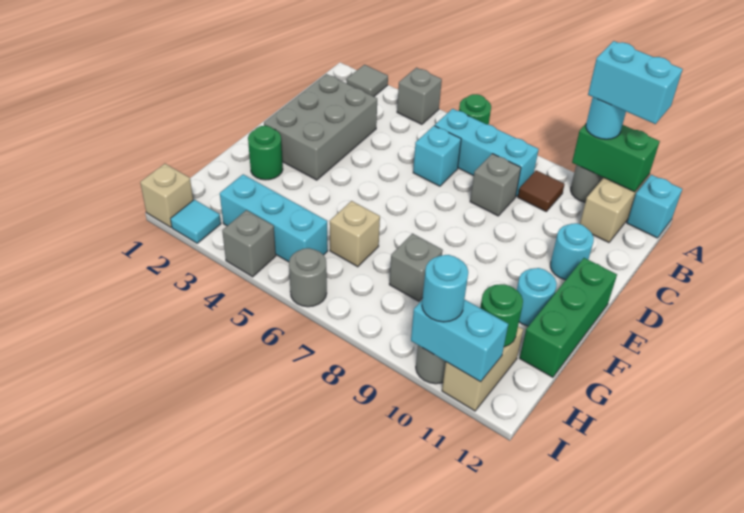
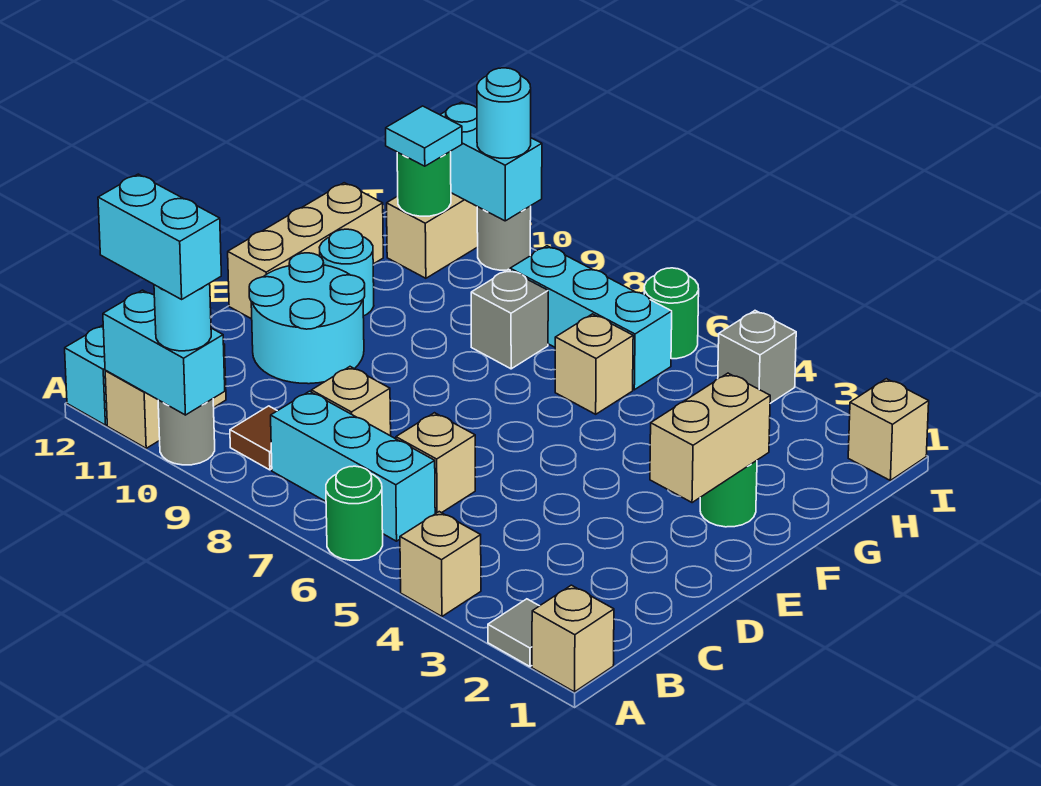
none -> tan 1x1 brick [532,585,614,692]
grey 1x1 brick [397,68,442,124] -> tan 1x1 brick [400,512,481,616]
green 1x2 brick [572,124,660,192] -> cyan 1x2 brick [103,290,225,415]
grey 2x3 brick [264,74,377,180] -> none
cyan 1x1 brick [413,126,461,186] -> tan 1x1 brick [396,413,475,514]
grey 1x1 brick [470,154,521,216] -> tan 1x1 brick [311,367,391,436]
cyan 1x1 round brick [550,223,594,280] -> cyan 2x2 round brick [249,253,365,384]
none -> tan 1x2 brick [650,373,770,503]
green 1x3 brick [520,258,617,377] -> tan 1x3 brick [228,183,383,319]
cyan 1x3 brick [220,174,328,262] -> cyan 1x3 brick moved to [510,246,672,390]
cyan 1x1 tile [171,200,221,243] -> cyan 1x1 tile moved to [386,106,462,166]
grey 1x1 round brick [289,248,327,307] -> green 1x1 round brick [644,268,699,359]

